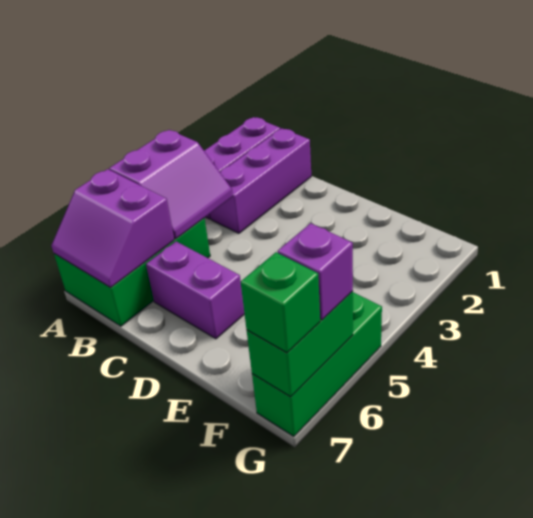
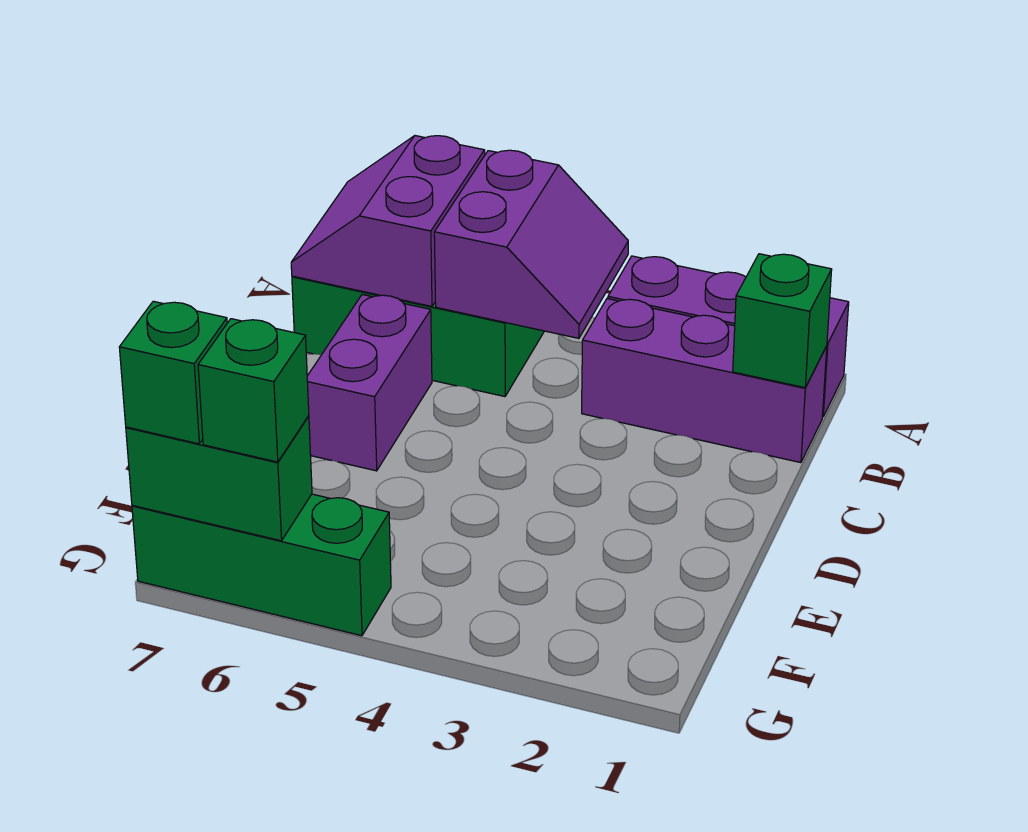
purple 2x2 slope [109,130,233,239] -> purple 2x2 slope turned to [434,150,628,338]
none -> green 1x1 brick [733,254,832,388]
purple 1x1 brick [278,223,353,320] -> green 1x1 brick [198,319,309,462]

